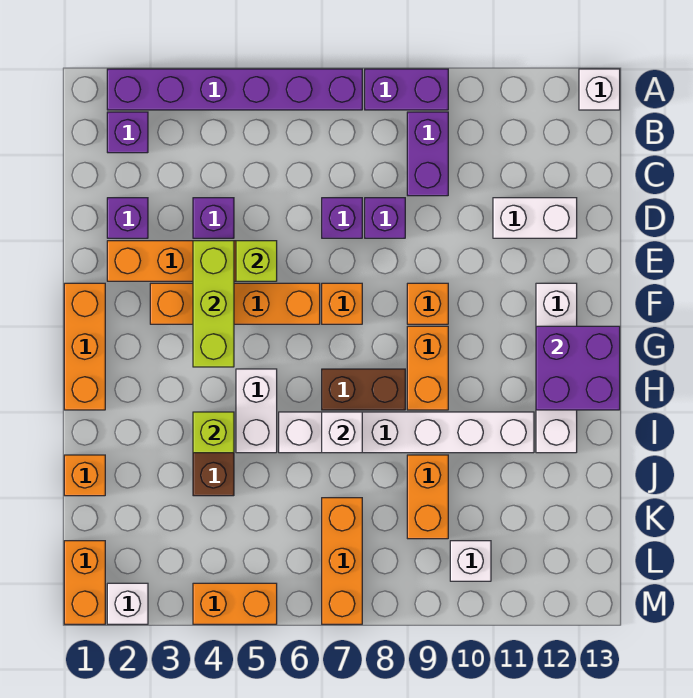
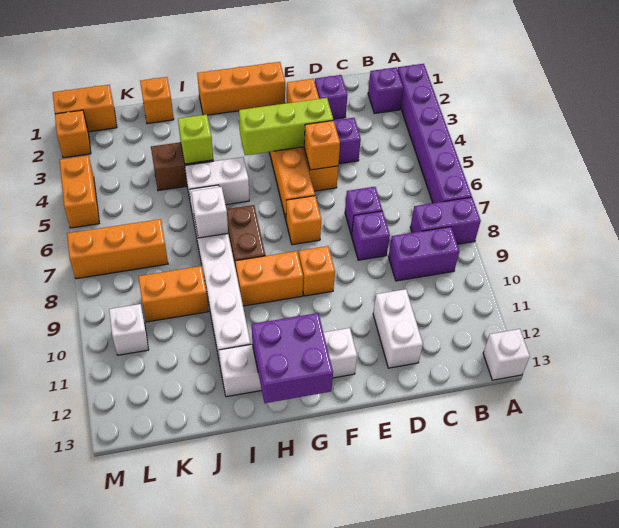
purple 1x2 brick [365,69,448,110] -> purple 1x2 brick turned to [410,197,481,244]
lime 1x1 brick [236,241,277,281] -> orange 1x1 brick [304,120,340,170]
white 1x1 brick [107,583,148,624] -> orange 1x1 brick [55,110,91,158]

